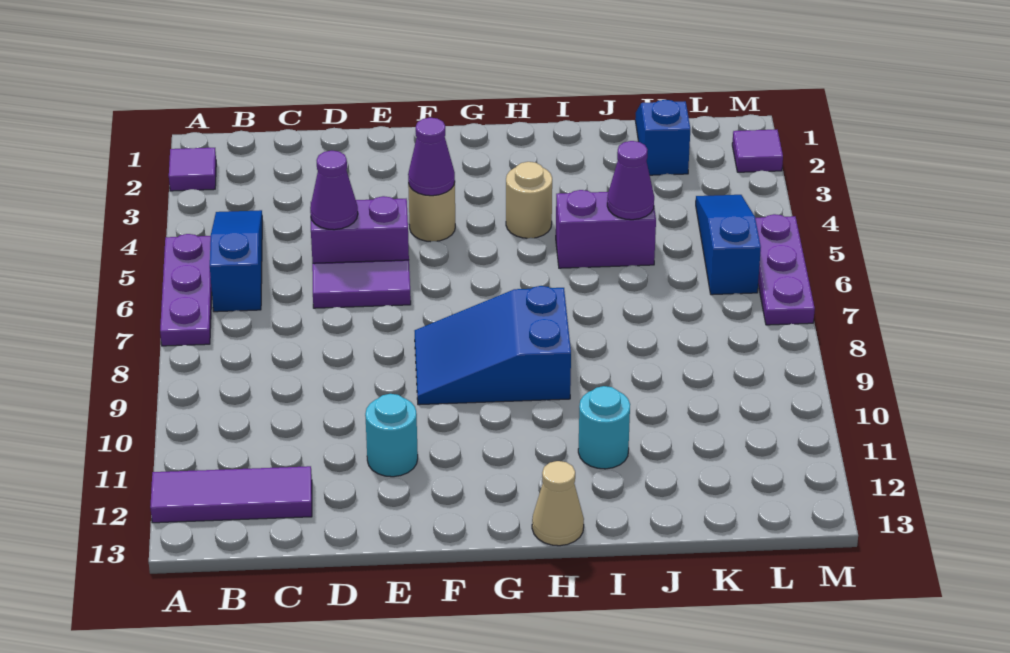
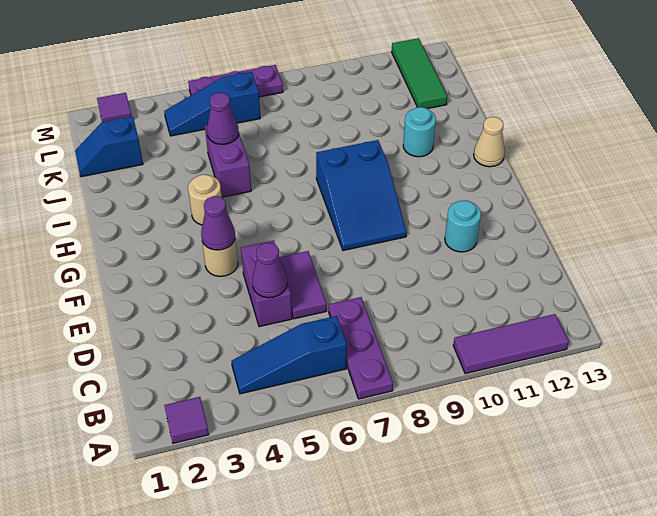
purple 1x3 plate [160,234,212,346] -> purple 1x3 plate turned to [329,297,393,399]
purple 1x3 tile [150,466,312,523] -> purple 1x3 tile turned to [453,314,569,374]
none -> green 1x3 tile [392,38,447,109]

